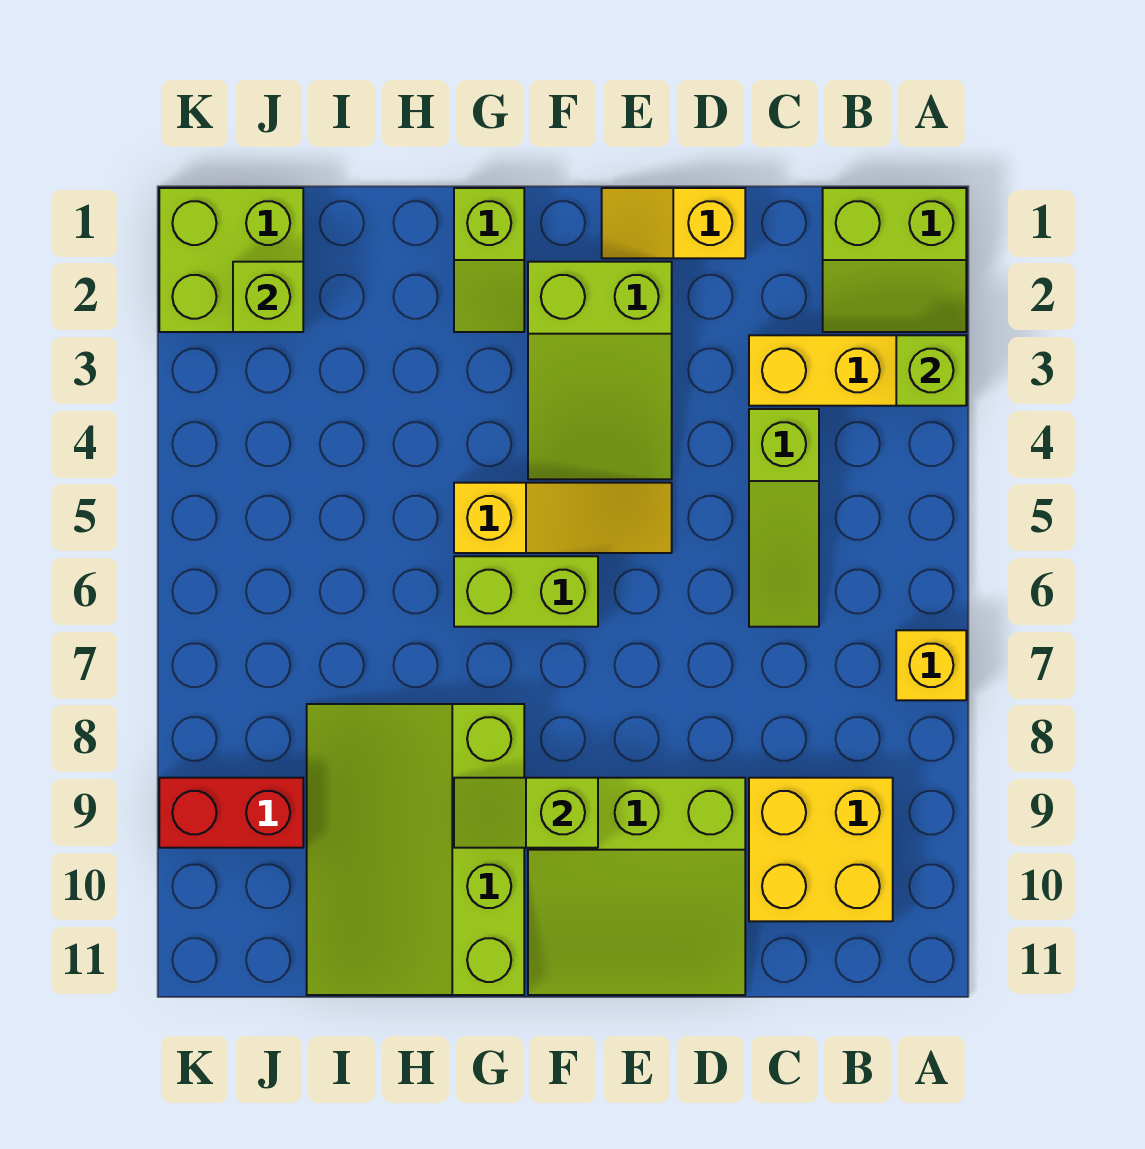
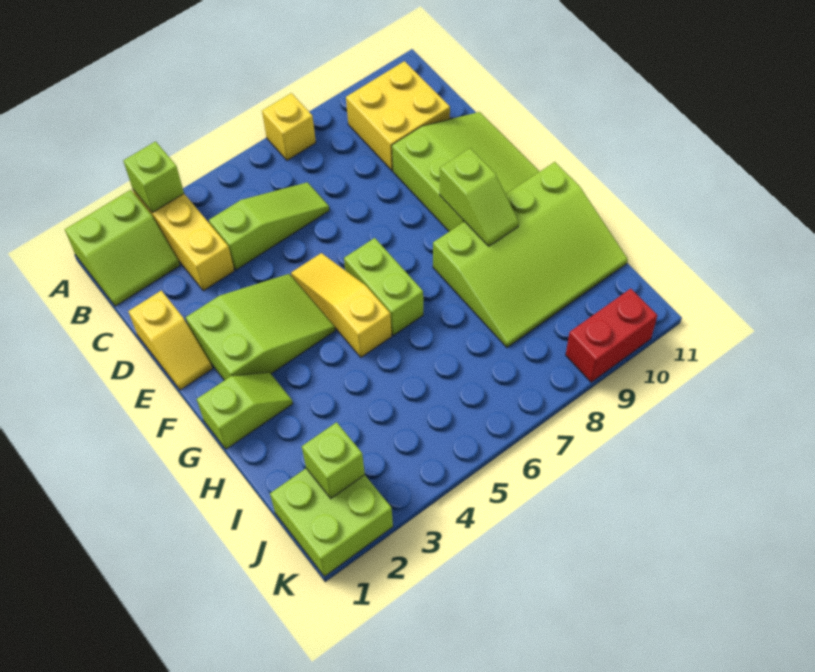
lime 2x2 slope [823,188,966,332] -> lime 2x2 slope turned to [65,190,180,306]
red 1x2 brick [159,778,303,848] -> red 1x2 brick turned to [566,289,657,382]

